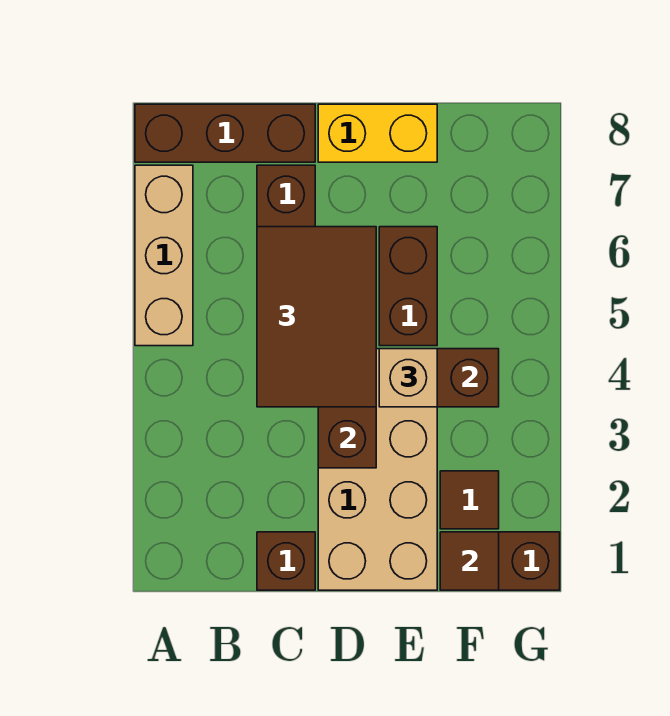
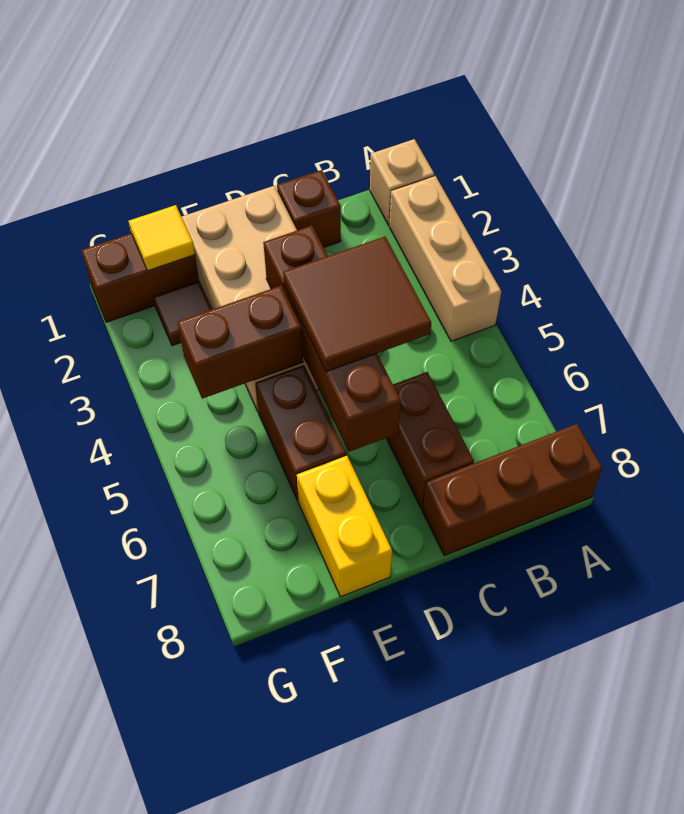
tan 1x3 brick [135,165,193,346] -> tan 1x3 brick moved to [389,176,501,341]
brown 2x3 tile [257,227,376,407] -> brown 2x2 tile [283,237,431,372]
yellow 1x2 brick [318,104,437,162] -> yellow 1x2 brick turned to [297,456,392,597]
tan 1x1 brick [379,349,437,407] -> tan 1x1 brick moved to [370,139,434,225]
brown 1x1 tile [440,532,499,590] -> yellow 1x1 tile [129,205,195,271]

